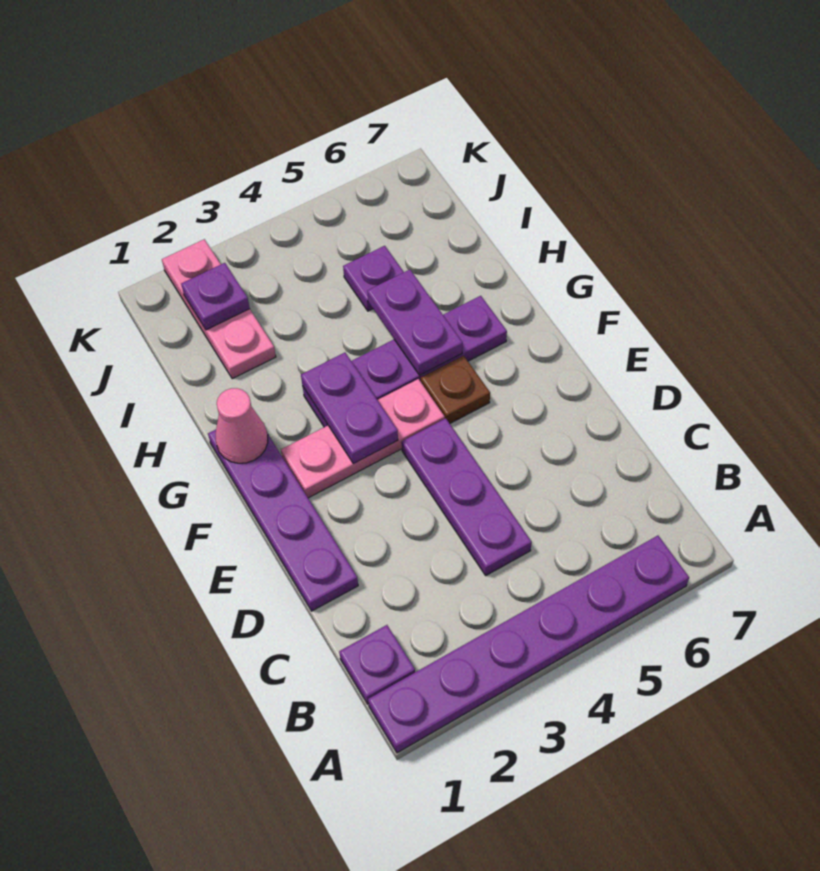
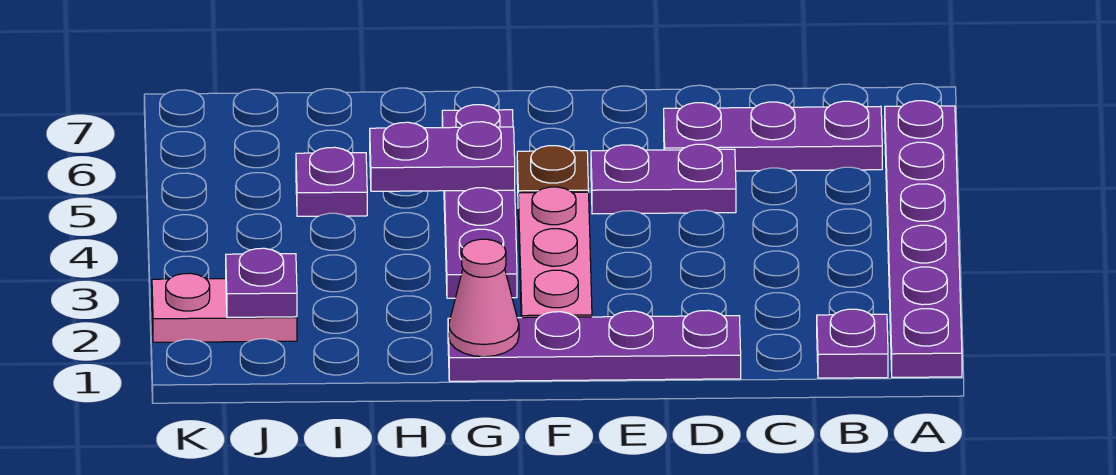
purple 1x3 plate [402,418,532,575] -> purple 1x3 plate moved to [664,101,882,171]
purple 1x2 plate [301,353,398,464] -> purple 1x2 plate moved to [591,144,736,214]
pink 1x3 plate [162,239,276,379] -> pink 1x2 plate [152,273,297,342]

